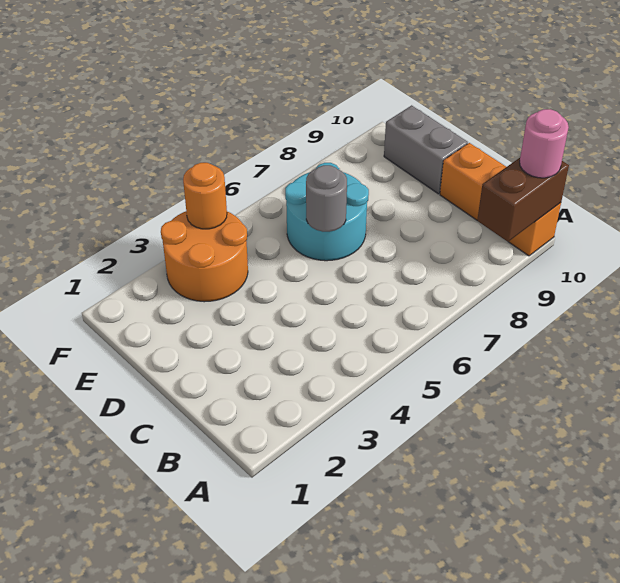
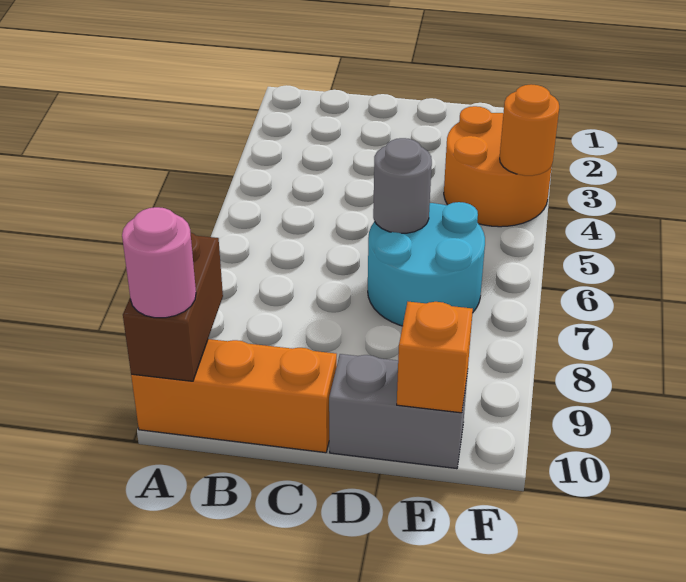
none -> orange 1x1 brick [397,302,473,413]

